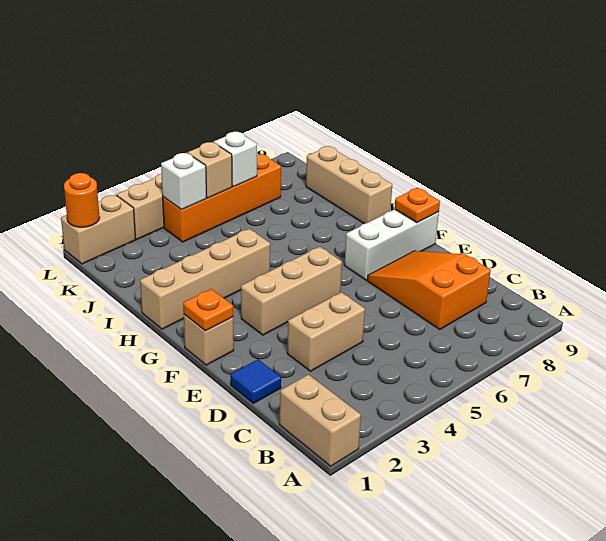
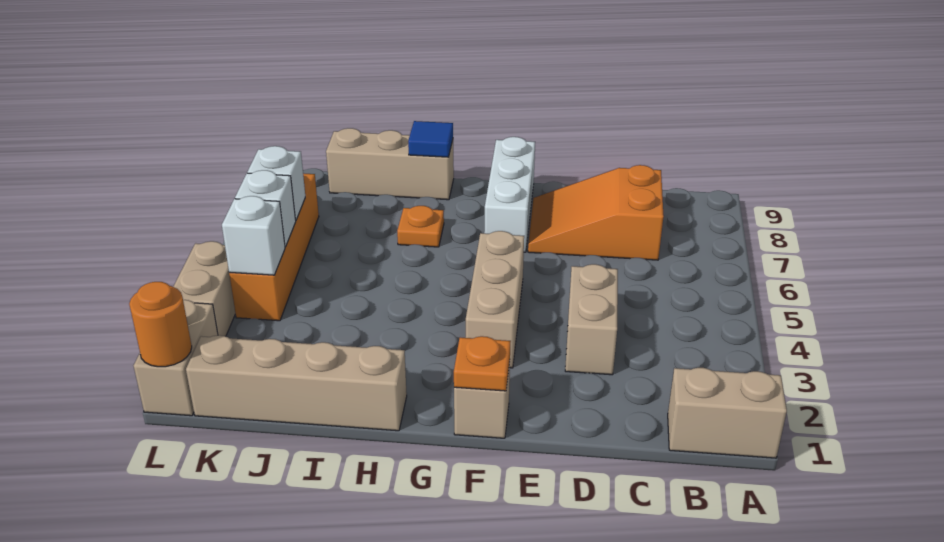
blue 1x1 tile [230,359,281,404] -> blue 1x1 tile moved to [408,121,453,157]
orange 1x1 plate [395,188,440,223] -> orange 1x1 plate moved to [397,206,444,247]
tan 1x4 brick [140,229,270,329] -> tan 1x4 brick turned to [186,335,407,431]
tan 1x1 brick [188,142,232,198] -> white 1x1 brick [235,170,296,247]

